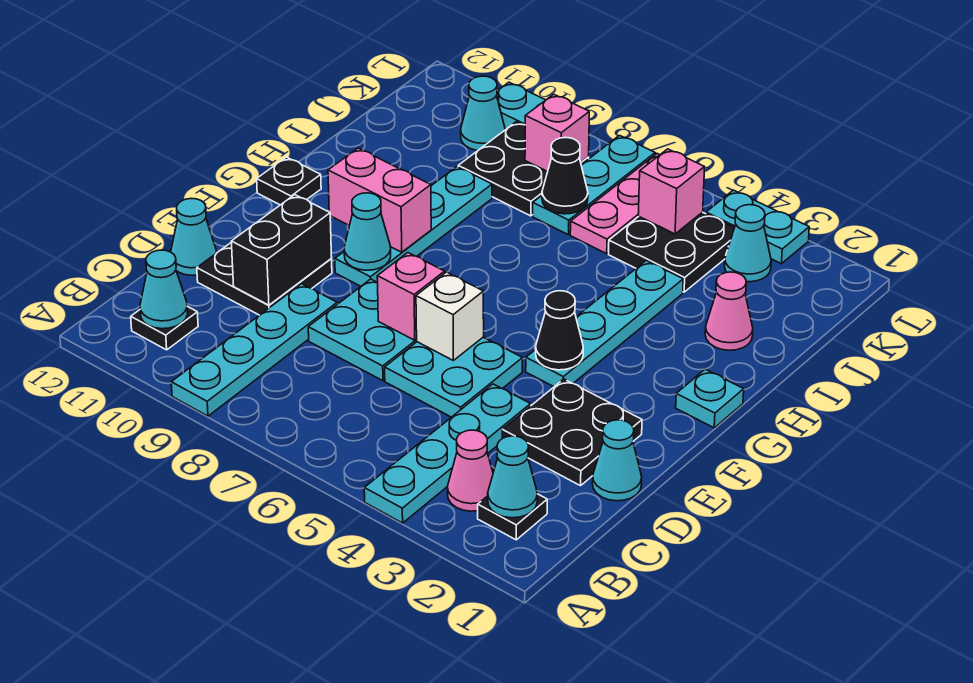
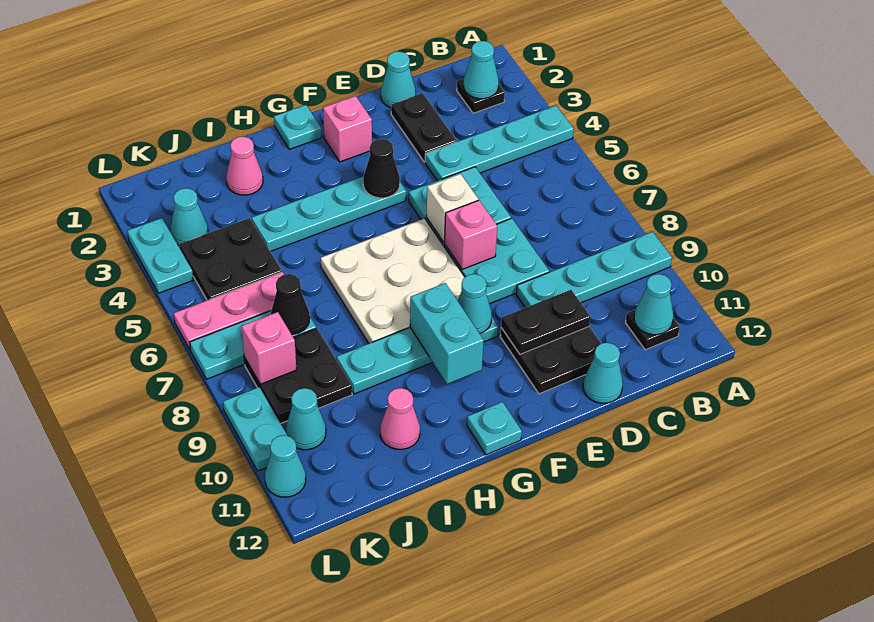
pink 1x1 cone [448,430,493,511] -> pink 1x1 cone moved to [380,388,420,449]
black 2x2 plate [502,379,642,486] -> black 1x2 plate [391,93,457,162]
black 1x2 brick [231,195,332,305] -> black 1x2 plate [501,290,590,354]
none -> white 3x3 plate [321,218,465,343]
pink 1x2 brick [328,148,431,252] -> cyan 1x2 brick [410,283,484,384]
black 1x1 plate [257,157,321,205] -> cyan 1x1 plate [467,402,522,455]
pink 1x1 brick [638,149,705,234] -> pink 1x1 brick moved to [323,96,372,162]
none -> cyan 1x1 cone [265,435,306,497]

